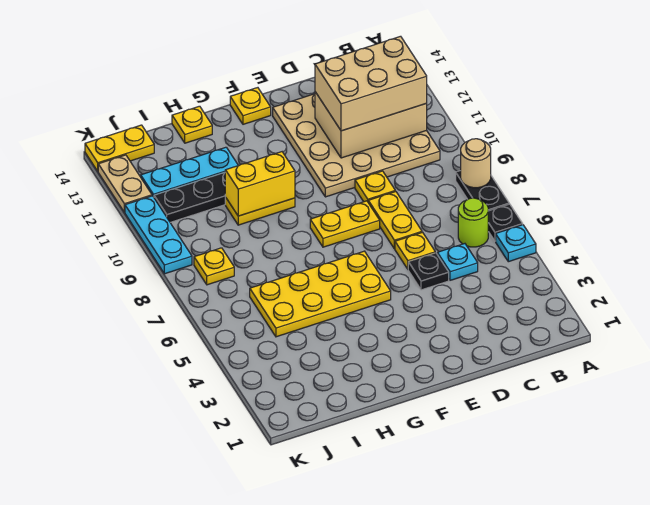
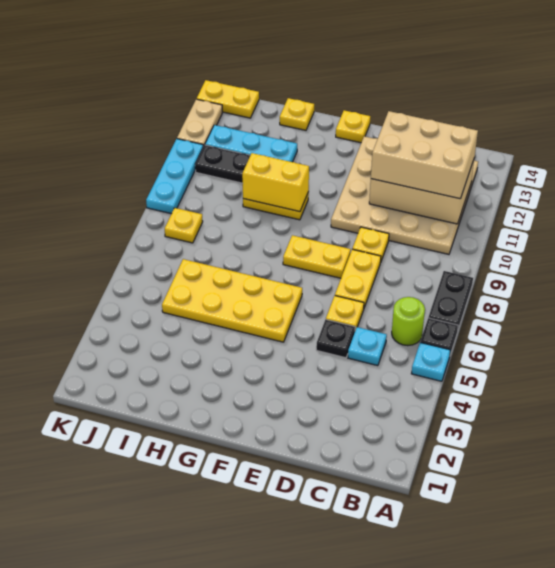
tan 1x1 round brick [461,139,491,188] -> none

